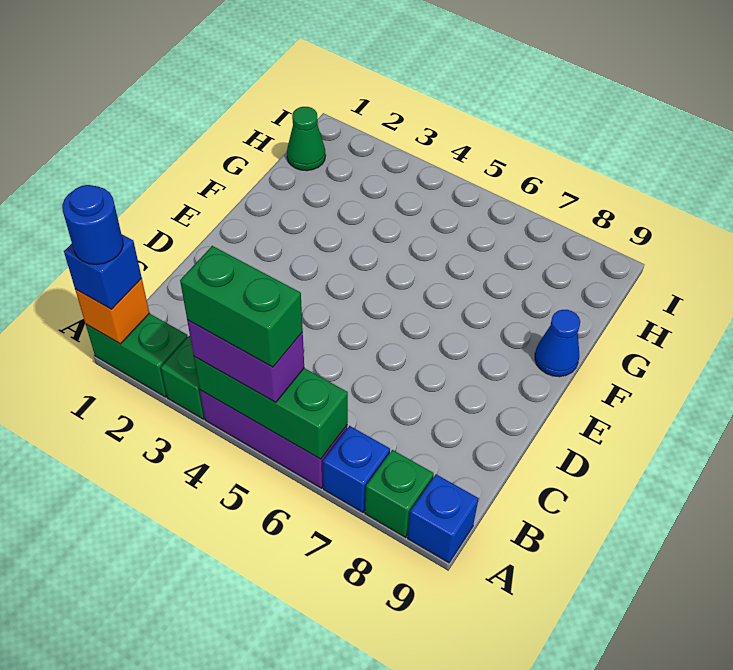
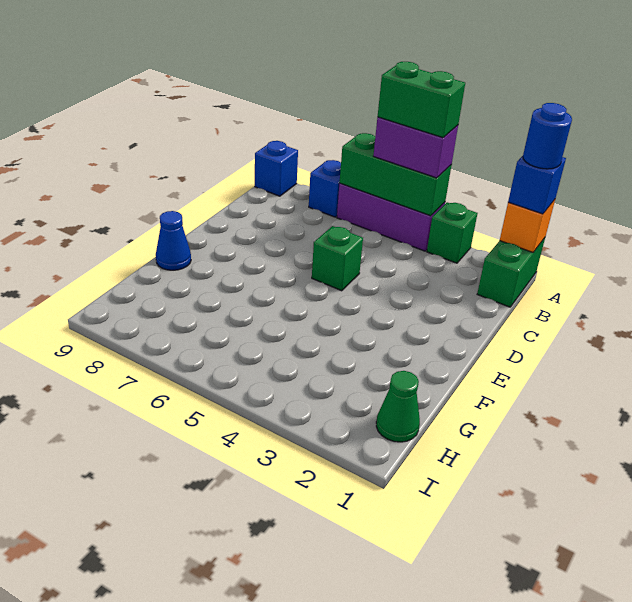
green 1x2 brick [86,313,188,397] -> green 1x2 brick turned to [477,238,545,307]
green 1x1 brick [365,450,434,537] -> green 1x1 brick moved to [312,226,363,291]

